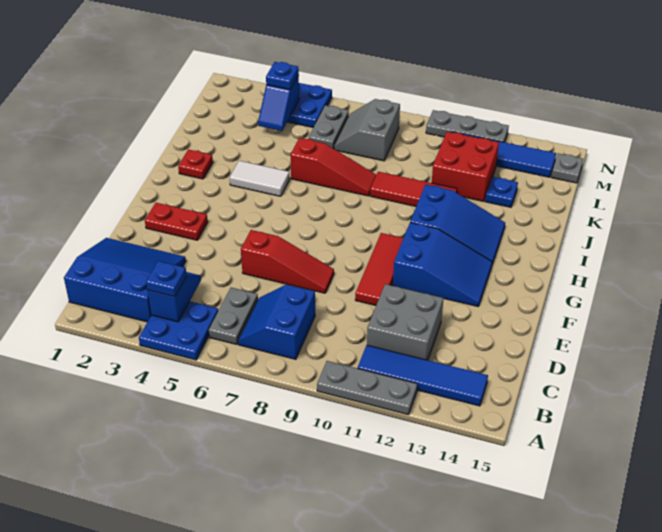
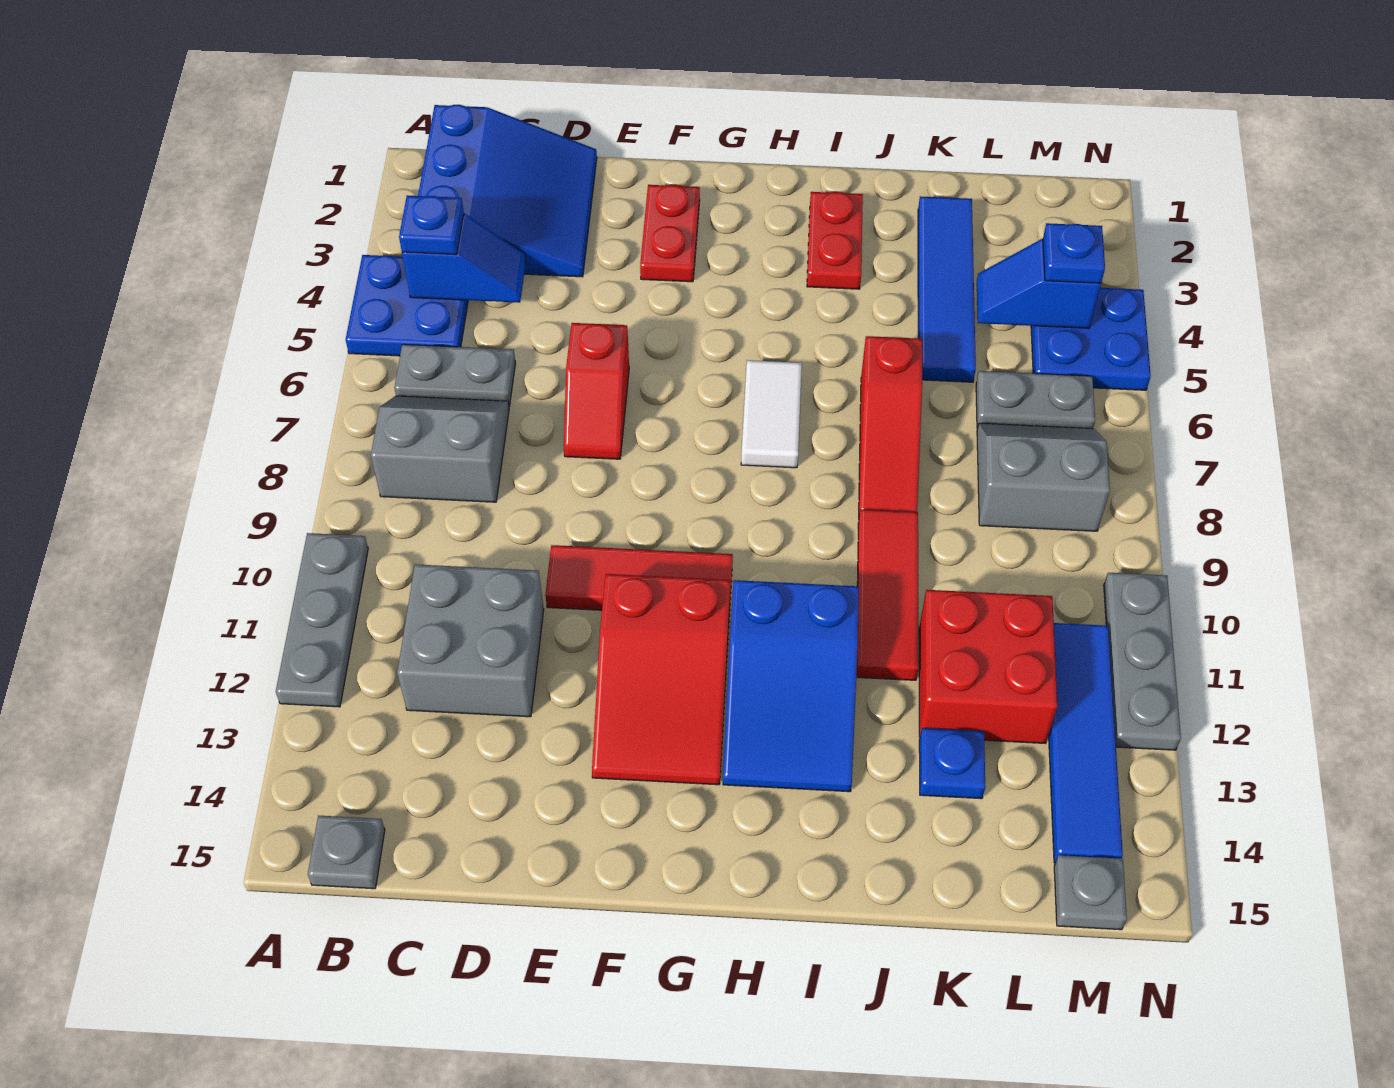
blue 2x2 slope [238,285,315,359] -> grey 2x2 slope [371,396,509,502]
blue 1x4 tile [358,345,488,406] -> blue 1x4 tile moved to [918,196,976,382]
none -> grey 1x1 plate [308,815,385,889]
red 1x3 slope [241,230,334,293] -> red 1x2 slope [564,323,629,459]
blue 2x3 slope [393,223,492,306] -> red 2x3 slope [592,574,730,785]
red 1x1 plate [178,149,213,179] -> red 1x2 plate [807,192,863,289]
white 1x2 tile [230,161,290,196] -> white 1x2 tile moved to [741,360,802,468]

